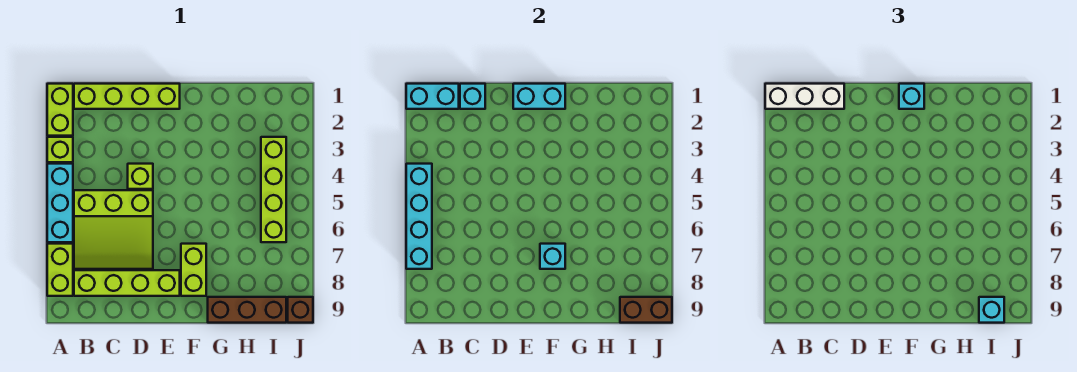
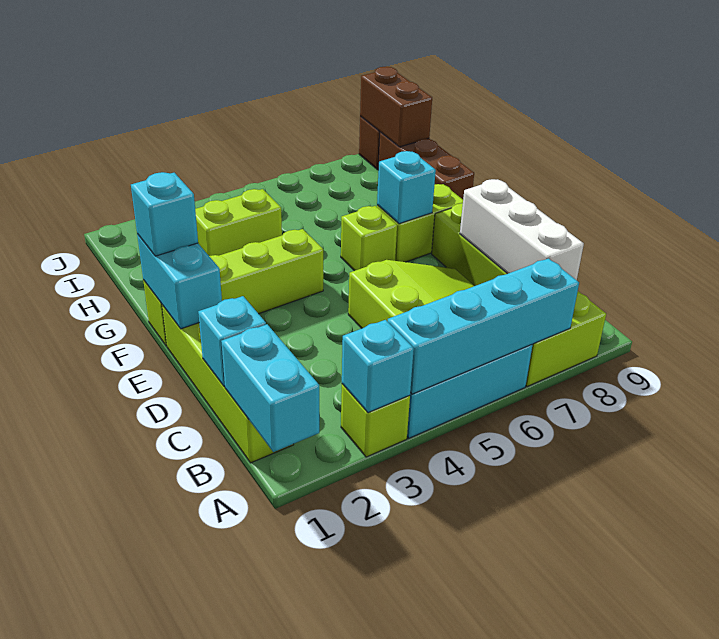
lime 1x2 brick [47,84,73,136] -> lime 1x2 brick moved to [195,189,282,256]
white 1x3 brick [765,84,844,109] -> white 1x3 brick moved to [460,179,584,280]
lime 1x1 brick [128,164,153,189] -> lime 1x1 brick moved to [341,206,397,271]
lime 1x4 brick [261,137,286,242] -> lime 1x4 brick moved to [143,229,323,346]
cyan 1x1 brick [979,297,1004,323] -> cyan 1x1 brick moved to [342,320,414,413]

